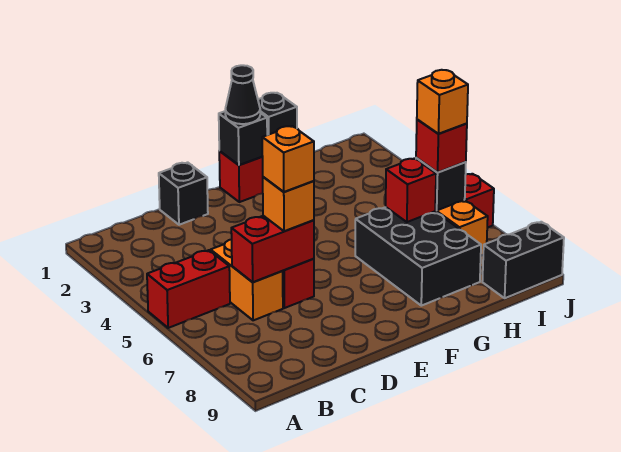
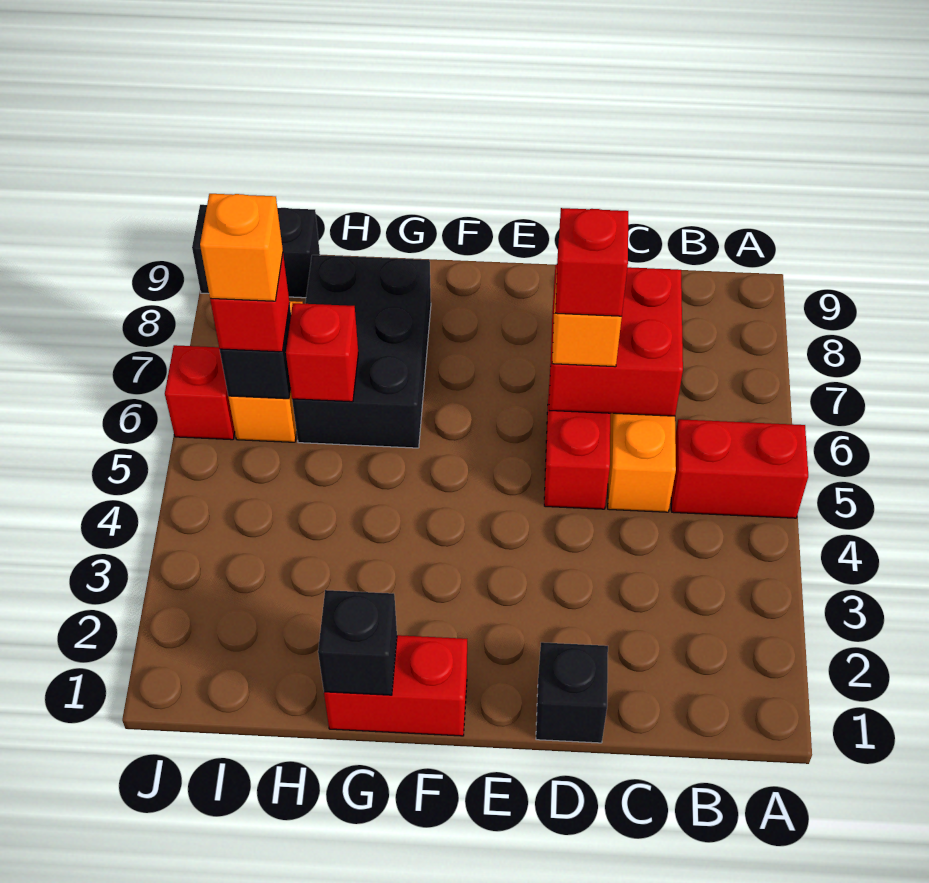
red 1x2 brick [231,216,314,282] -> red 2x2 brick [549,264,683,416]
orange 1x1 brick [262,126,314,192] -> red 1x1 brick [556,208,628,316]
black 1x1 brick [219,111,267,165] -> none
black 1x1 cone [225,65,260,124] -> none

